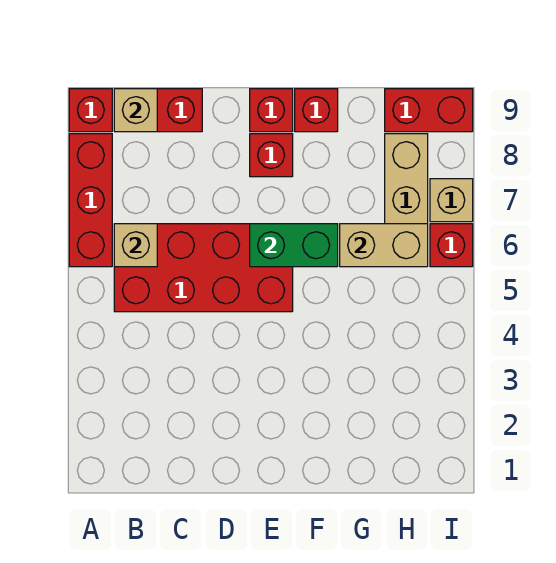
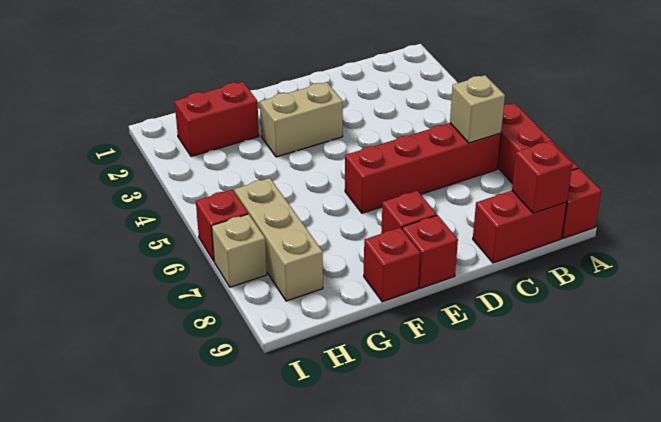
red 2x4 brick [114,224,293,312] -> red 1x4 brick [345,123,501,213]
tan 1x1 brick [114,89,157,132] -> red 1x1 brick [512,141,573,213]
green 1x2 brick [250,224,338,267] -> none
tan 1x2 brick [340,224,428,267] -> tan 1x2 brick moved to [260,82,343,157]
red 1x2 brick [385,89,473,132] -> red 1x2 brick moved to [175,82,259,156]

